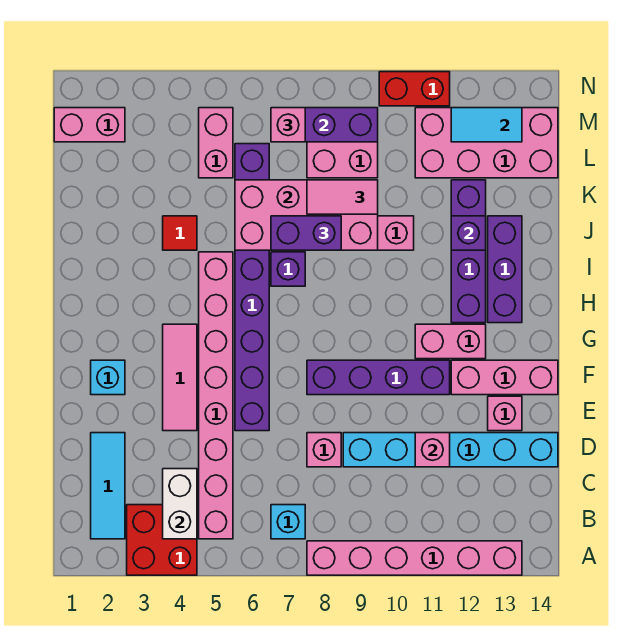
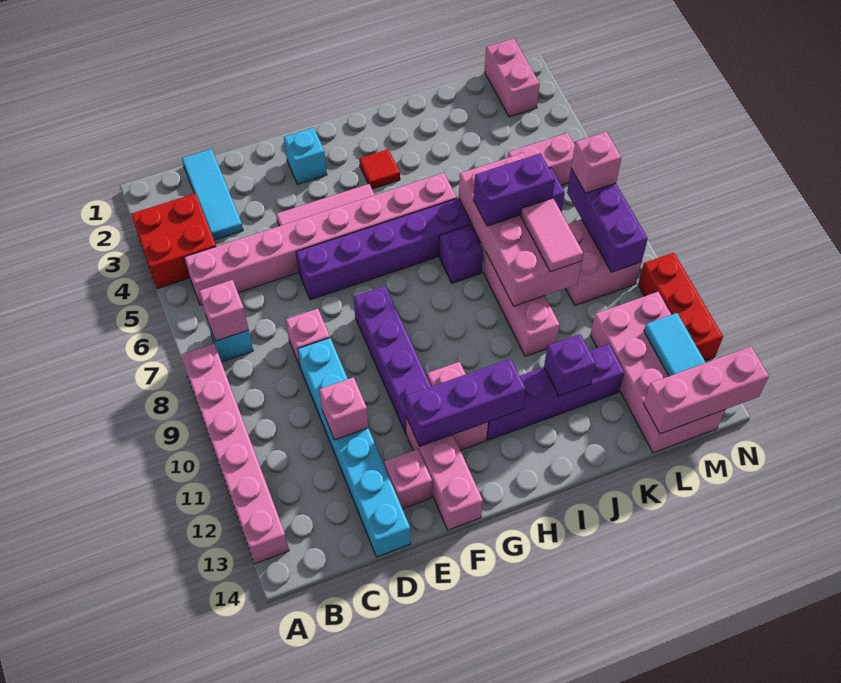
cyan 1x3 tile [91,433,125,539] -> cyan 1x3 tile turned to [182,149,243,240]
white 1x2 brick [163,469,197,539] -> none
none -> pink 1x1 brick [199,280,249,341]
purple 1x3 brick [488,216,522,323] -> purple 1x3 brick moved to [406,359,526,446]
red 1x1 tile [163,216,197,250] -> red 1x1 tile moved to [359,149,400,189]
purple 1x2 brick [271,216,341,250] -> purple 1x2 brick turned to [474,153,555,226]
none -> pink 1x3 brick [644,346,769,434]
red 1x2 brick [379,72,450,106] -> red 1x3 brick [638,253,723,361]

